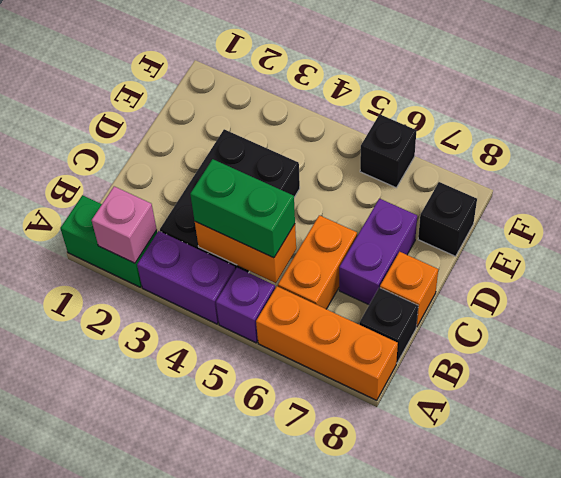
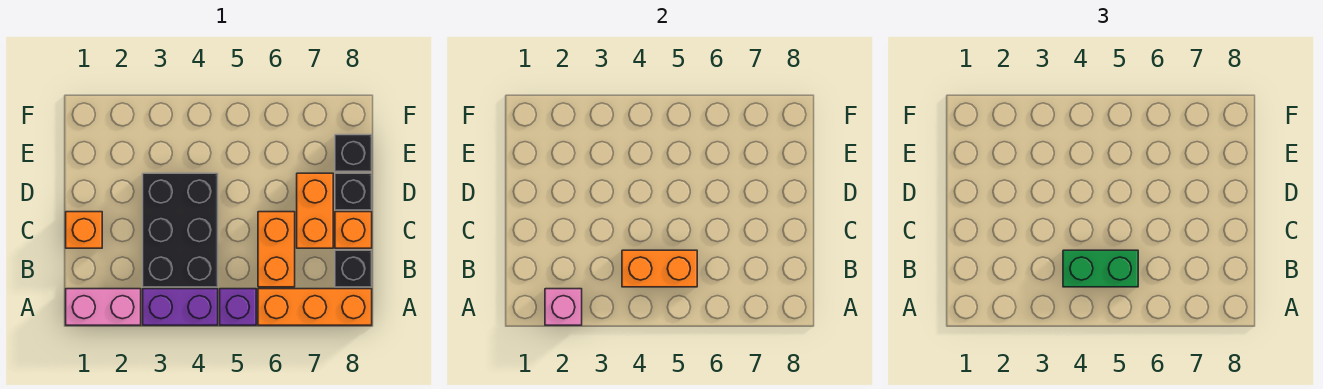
green 1x2 brick [60,195,157,287] -> pink 1x2 brick [66,289,141,325]
none -> orange 1x1 brick [66,212,102,248]
purple 1x2 brick [339,198,417,305] -> orange 1x2 brick [297,173,333,248]
black 1x1 brick [360,114,417,188] -> black 1x1 brick moved to [335,173,372,210]

